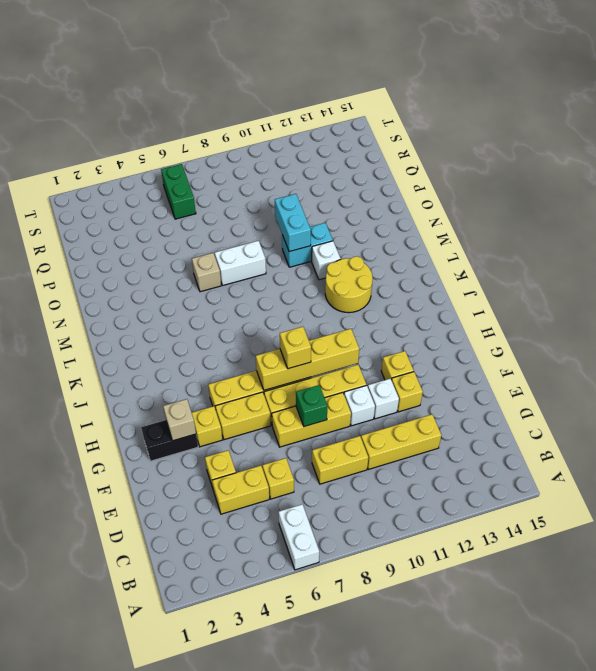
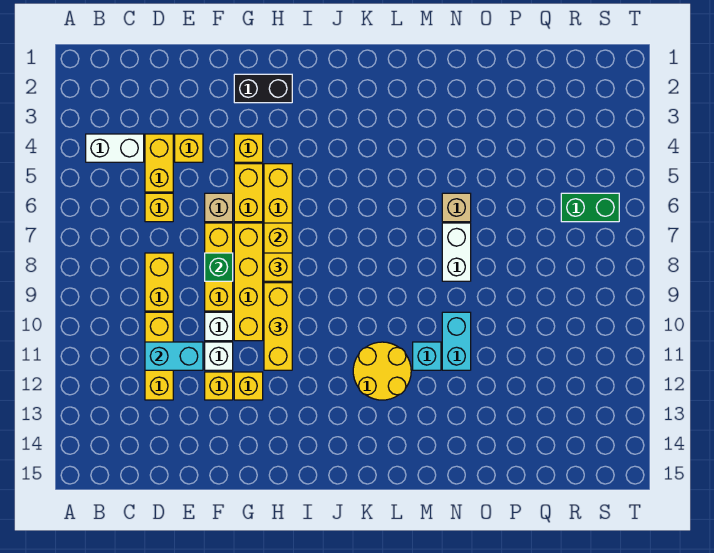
white 1x2 brick [279,504,319,570] -> white 1x2 brick moved to [86,134,144,162]
black 1x2 brick [141,420,198,461] -> black 1x2 brick turned to [234,74,292,103]
tan 1x1 brick [163,399,196,441] -> tan 1x1 brick moved to [205,193,233,222]
none -> yellow 1x3 brick [264,283,292,370]
white 1x1 brick [312,241,341,280] -> cyan 1x1 brick [413,342,441,370]
cyan 1x2 brick [275,194,311,252] -> cyan 1x2 brick moved to [145,342,203,370]

